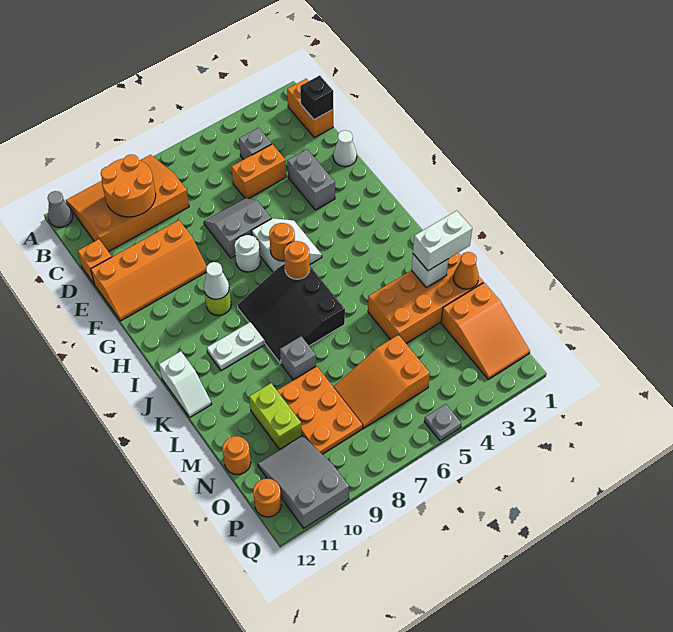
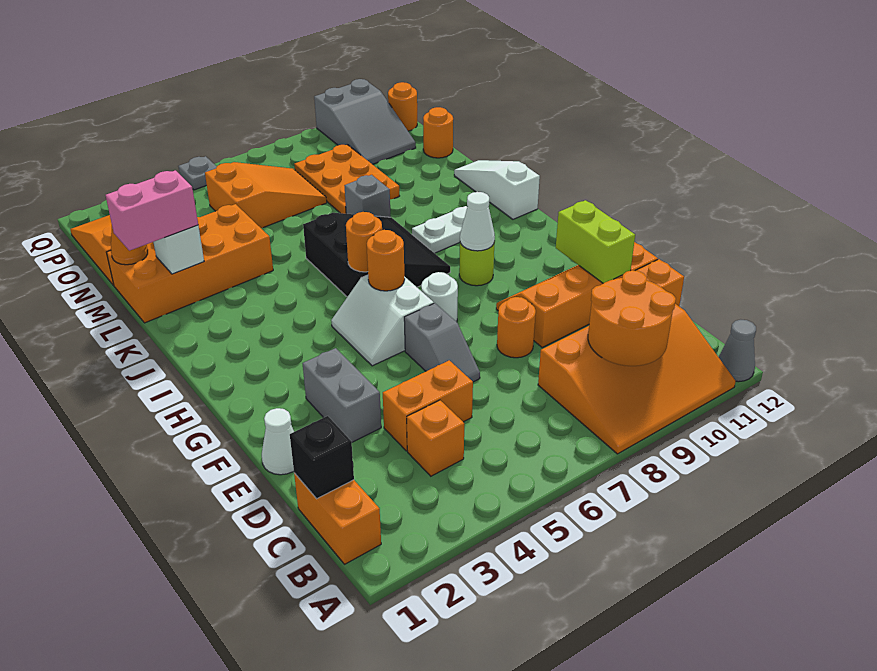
grey 1x1 brick [239,128,272,160] -> orange 1x1 brick [407,400,464,476]
grey 2x2 slope [204,198,271,258] -> grey 1x2 slope [404,303,480,382]
none -> orange 1x1 round brick [497,297,536,358]
white 1x2 slope [159,351,212,417] -> white 1x3 slope [454,160,540,219]
white 1x2 brick [413,211,472,271] -> pink 1x2 brick [106,170,198,251]
lime 1x2 brick [249,383,302,450] -> lime 1x2 brick moved to [556,200,635,283]

